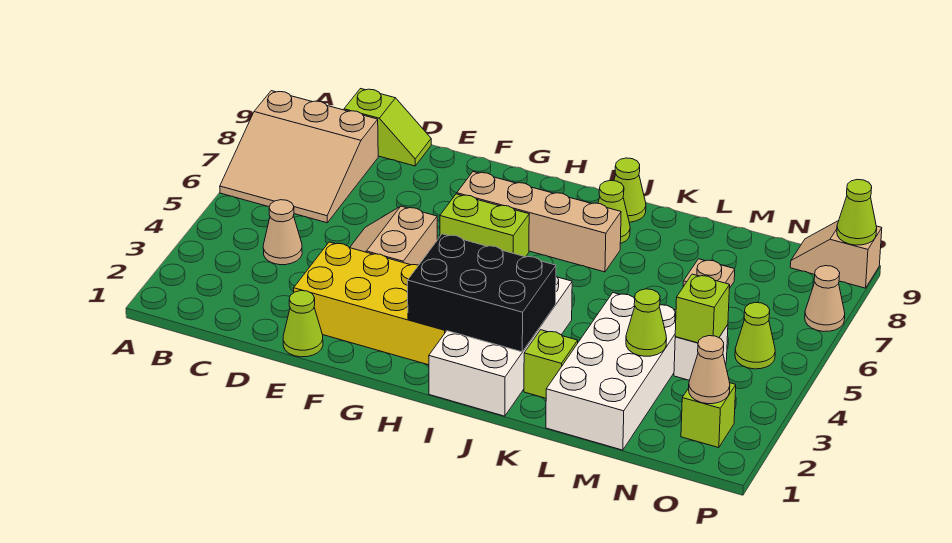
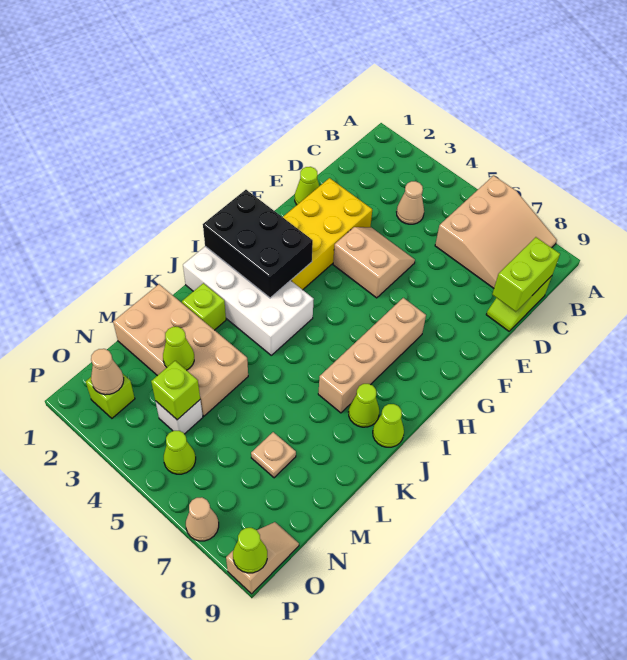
tan 3x3 slope [220,91,378,223] -> tan 3x3 slope turned to [435,176,557,288]
lime 1x2 brick [440,194,529,257] -> lime 1x2 brick moved to [492,237,560,312]
black 2x3 brick [408,234,556,352] -> black 2x3 brick turned to [203,190,313,298]
white 2x4 brick [546,293,676,450] -> tan 2x4 brick [113,284,248,416]

